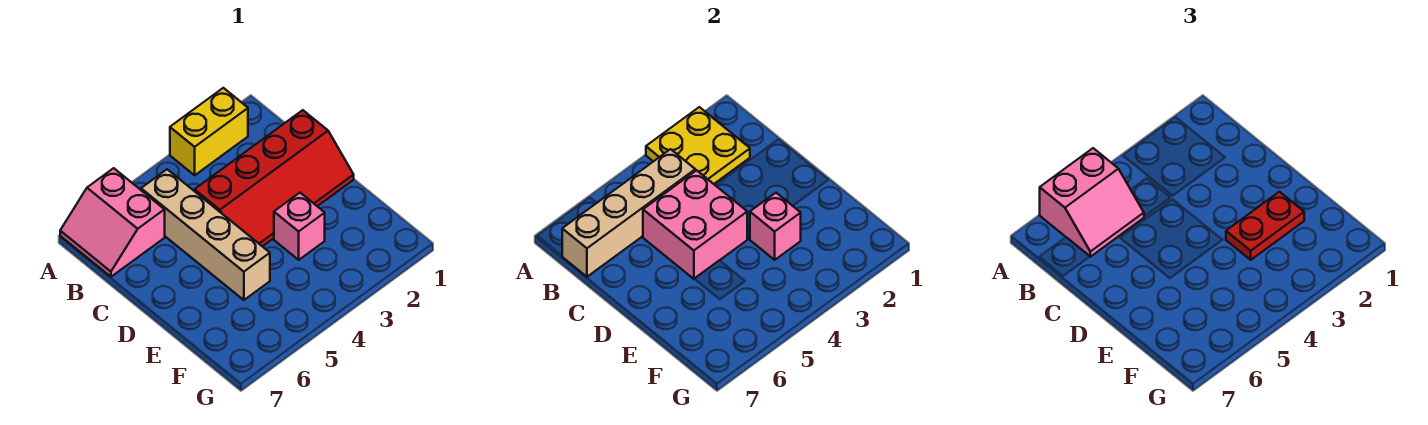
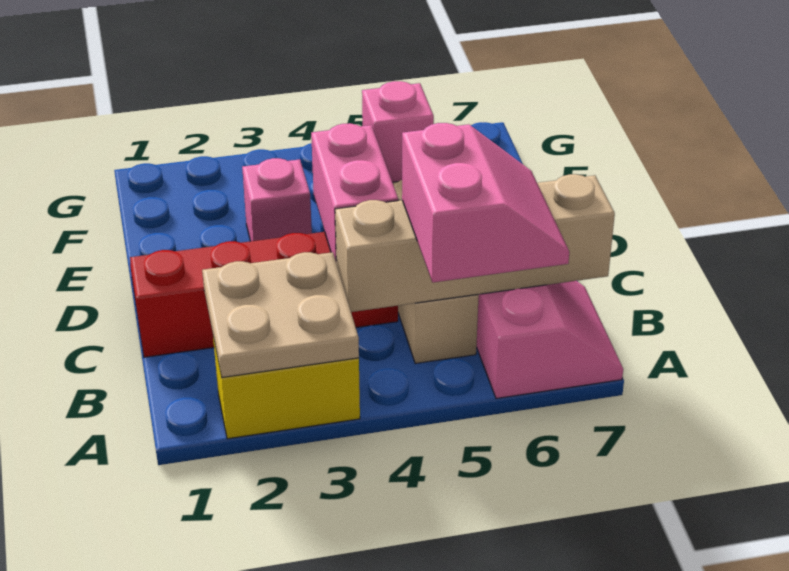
yellow 2x2 plate [646,107,750,184] -> tan 2x2 plate [202,252,359,378]
pink 2x2 slope [1040,148,1144,257] -> pink 2x2 slope turned to [402,123,569,282]
pink 2x2 brick [643,170,747,279] -> pink 1x2 brick [311,123,398,263]
red 1x2 plate [1226,192,1304,260] -> none
pink 1x1 brick [750,193,801,260] -> pink 1x1 brick moved to [362,81,434,182]

